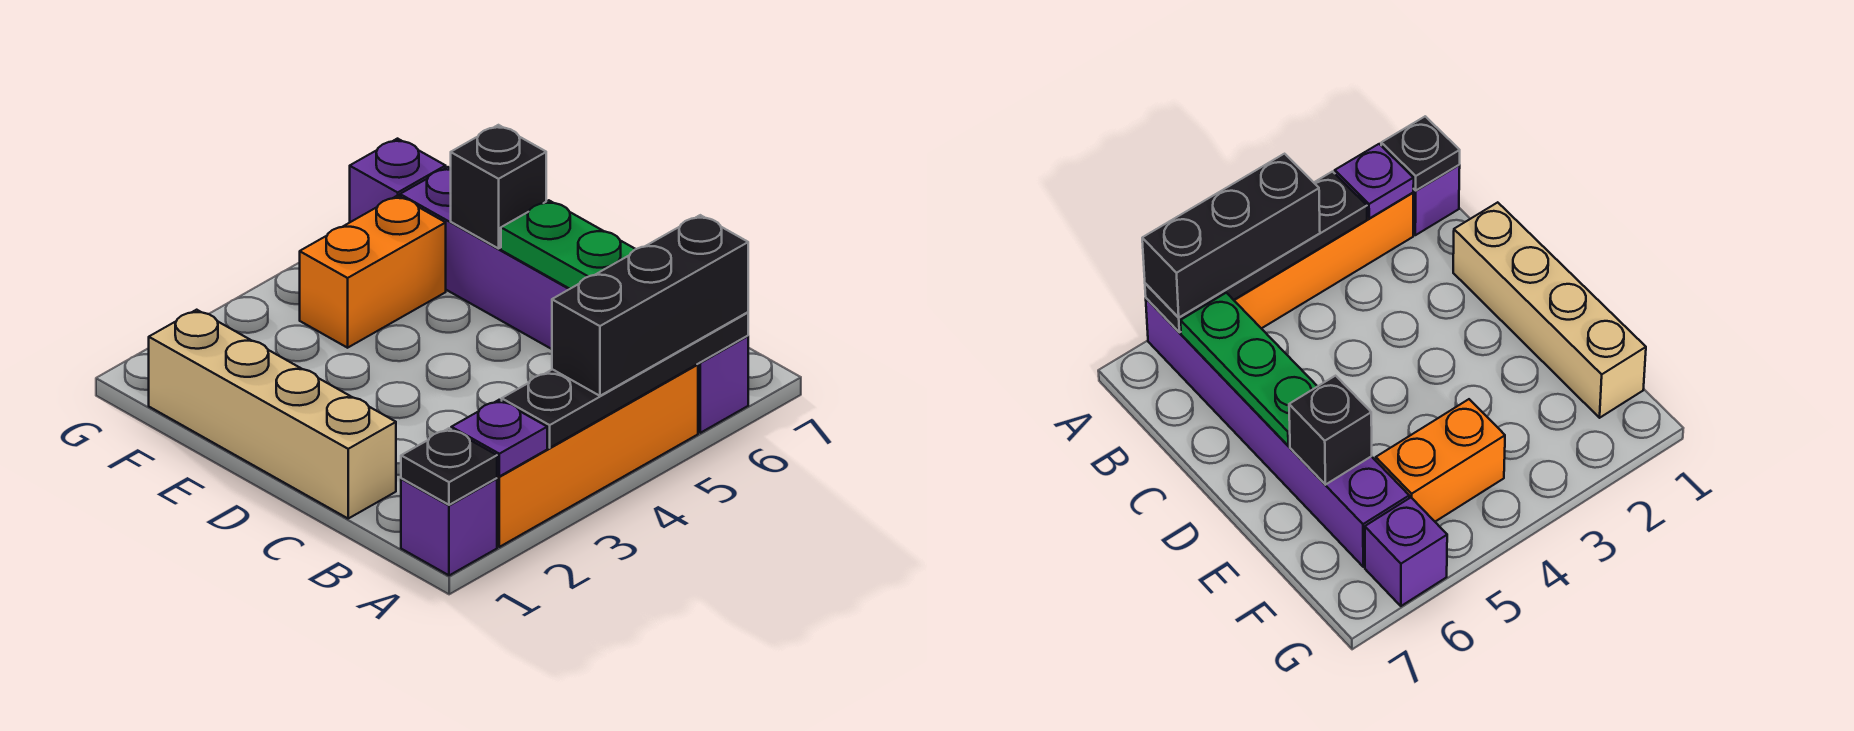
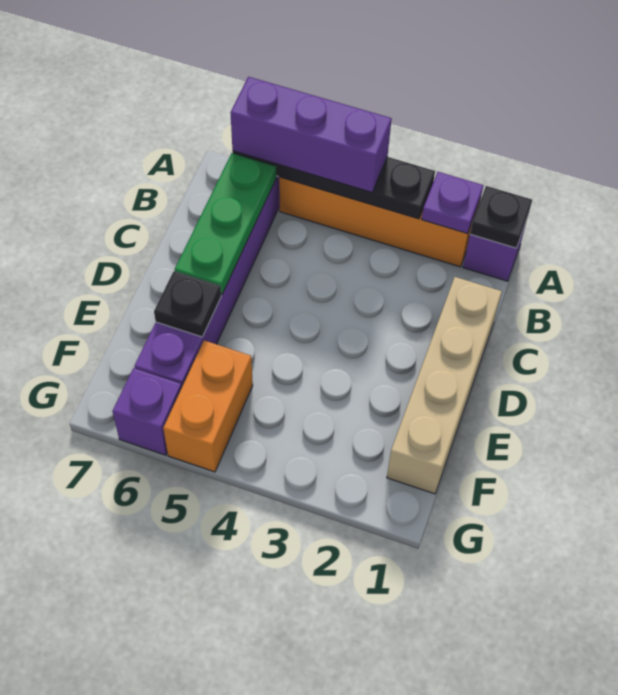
black 1x3 brick [552,215,748,396] -> purple 1x3 brick [230,77,392,192]
black 1x1 brick [451,125,546,249] -> black 1x1 plate [154,271,221,337]
orange 1x2 brick [300,195,446,348] -> orange 1x2 brick turned to [163,340,253,472]

